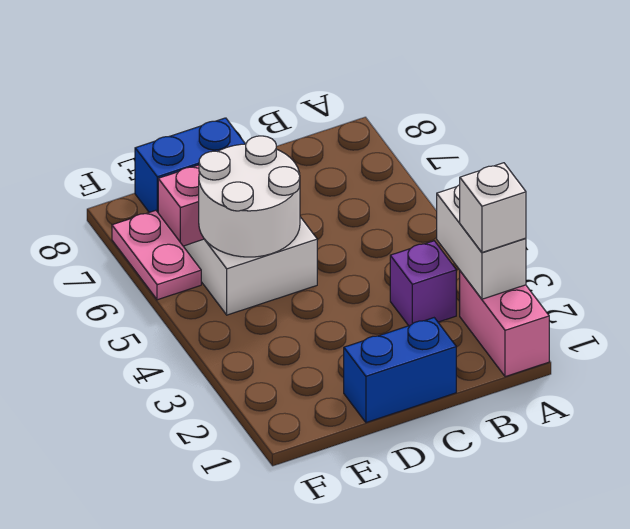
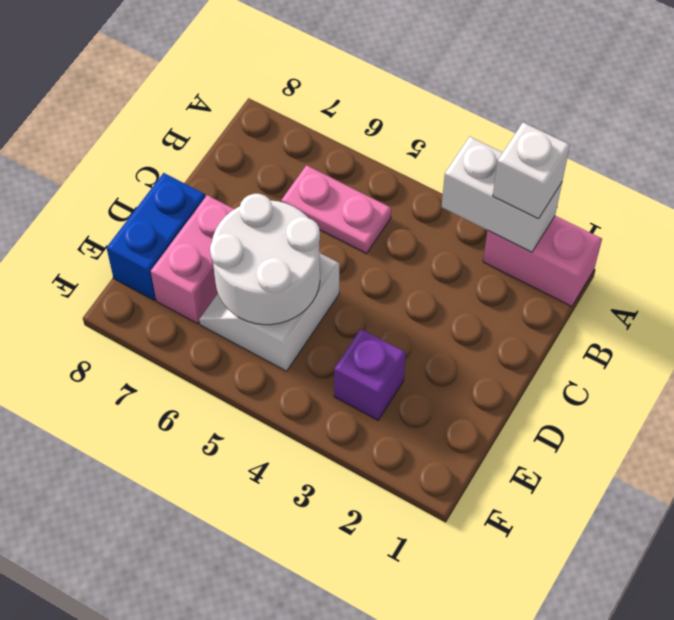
purple 1x1 brick [390,241,456,326] -> purple 1x1 brick moved to [334,329,406,420]
blue 1x2 brick [344,318,456,423] -> none
pink 1x2 plate [112,210,201,300] -> pink 1x2 plate moved to [281,165,391,254]

